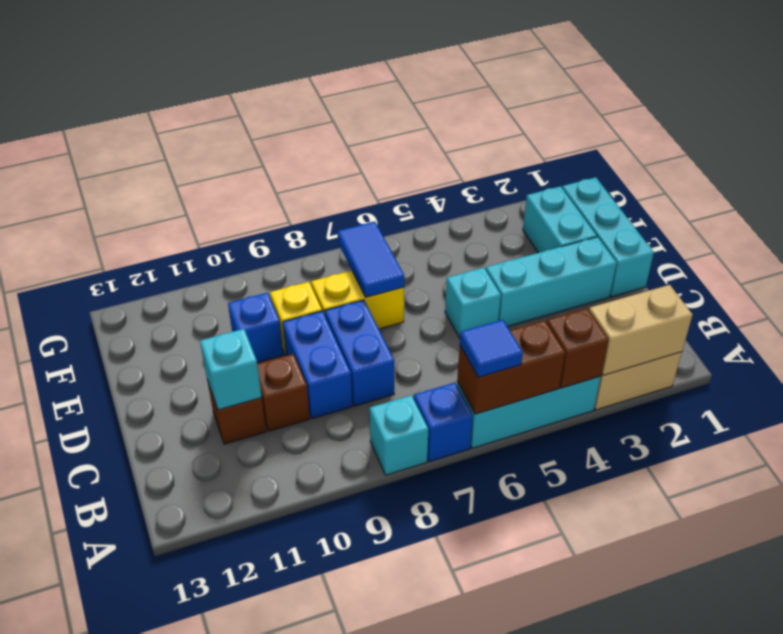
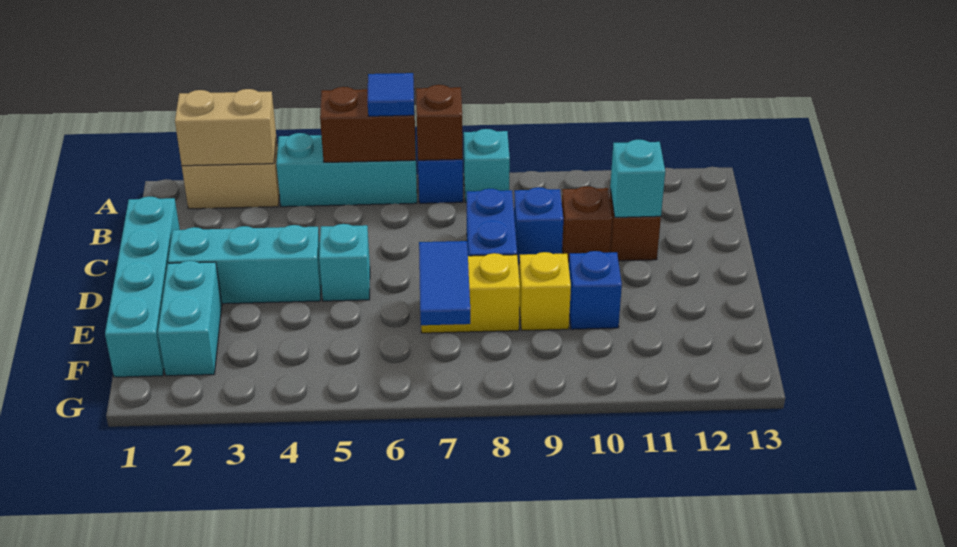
brown 1x1 brick [547,308,609,388] -> brown 1x1 brick moved to [416,85,463,160]
blue 1x2 brick [283,311,352,418] -> blue 1x1 brick [514,187,563,263]
cyan 1x3 brick [562,177,654,297] -> cyan 1x4 brick [105,197,180,377]

